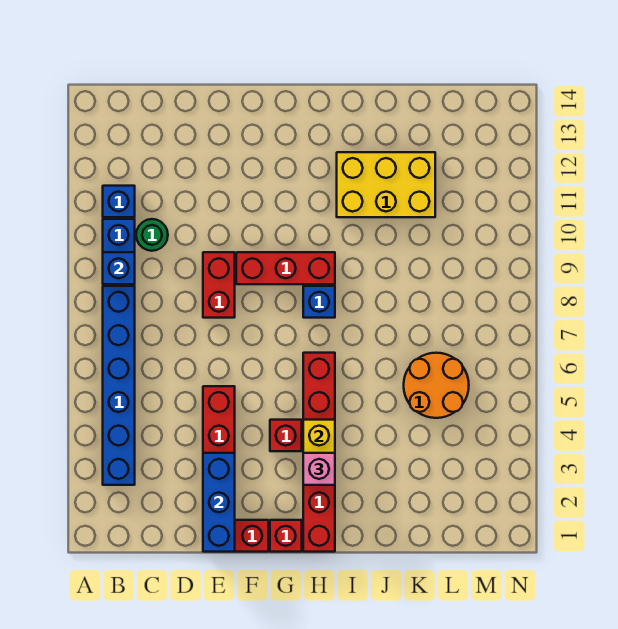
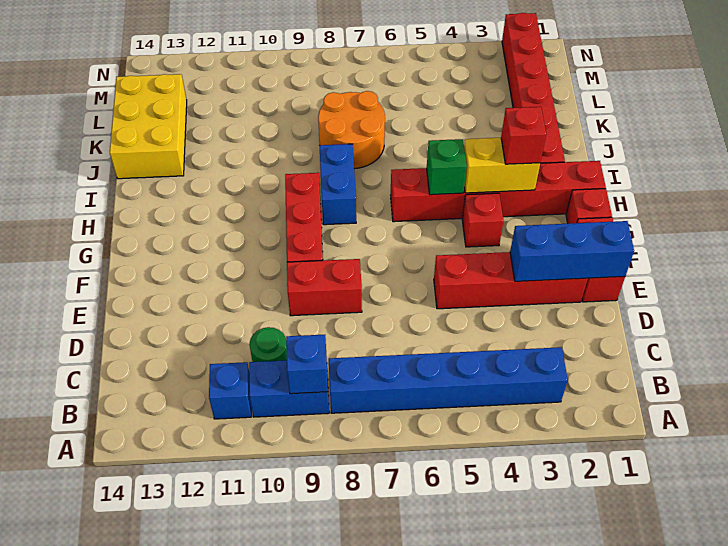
pink 1x1 brick [303,453,335,485] -> red 1x1 brick [501,107,546,164]
none -> green 1x1 brick [427,139,467,195]
blue 1x1 brick [303,286,335,318] -> blue 1x2 brick [319,144,356,225]
none -> red 1x6 brick [502,13,565,163]
yellow 2x3 brick [337,152,435,217] -> yellow 2x3 brick moved to [110,74,187,179]
orange 2x2 round brick [404,353,469,418] -> orange 2x2 round brick moved to [318,91,385,169]

